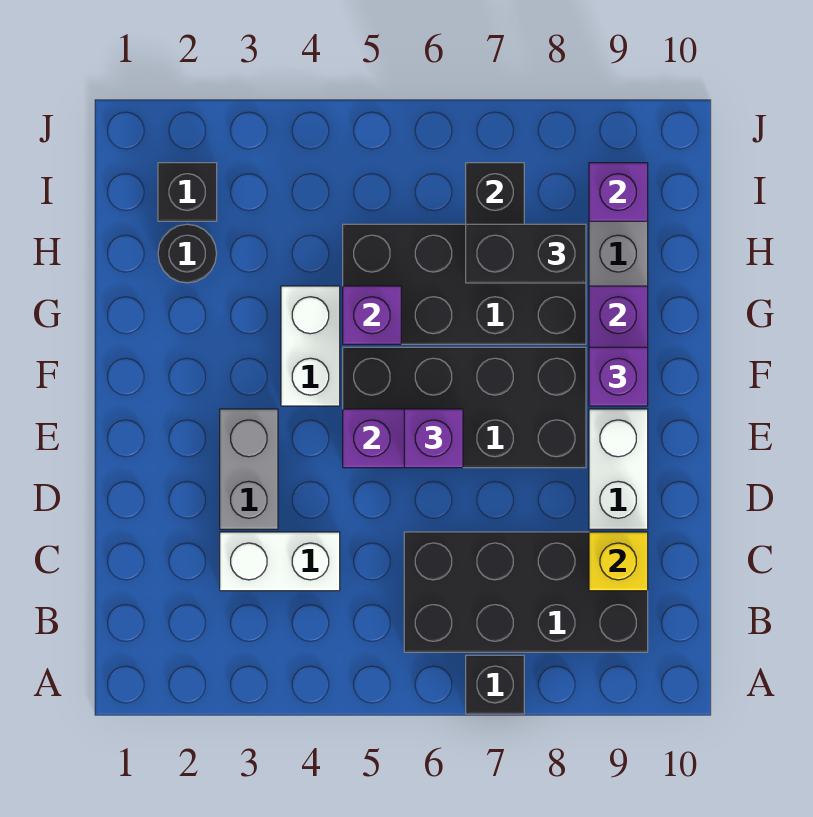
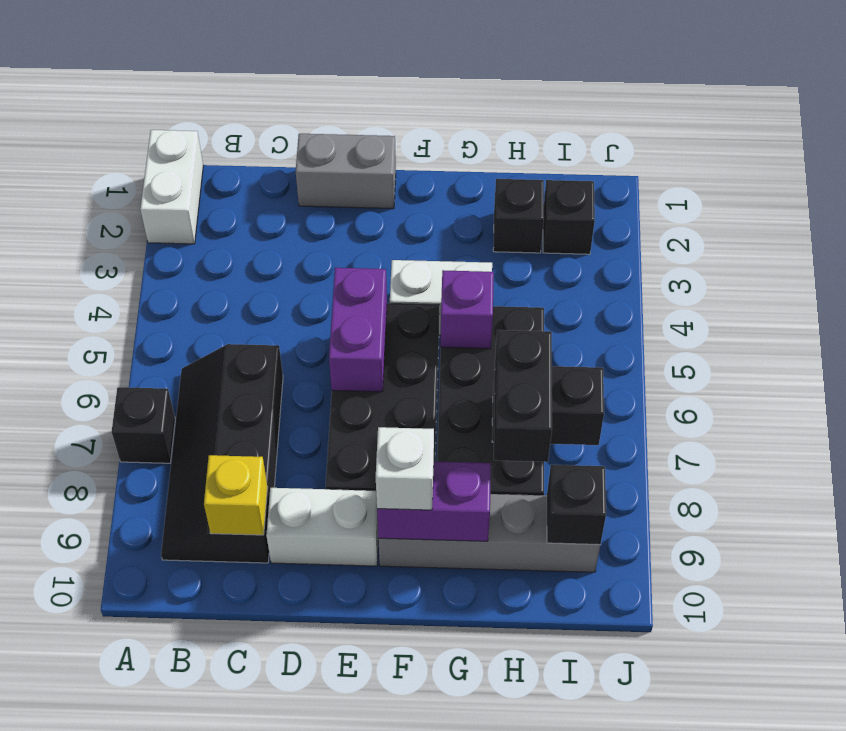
black 2x4 brick [404,532,648,652] -> black 2x4 slope [161,344,283,563]
white 1x2 brick [220,532,340,591] -> white 1x2 brick moved to [140,130,203,244]
grey 1x2 brick [220,409,278,529] -> grey 1x2 brick moved to [296,134,396,209]
purple 1x1 brick [404,409,463,468] -> none
purple 1x1 brick [589,347,648,406] -> white 1x1 brick [376,427,434,510]
black 1x1 round brick [158,224,217,283] -> black 1x1 brick [493,179,544,253]
purple 1x1 brick [589,163,648,221] -> black 1x1 brick [547,465,606,545]

